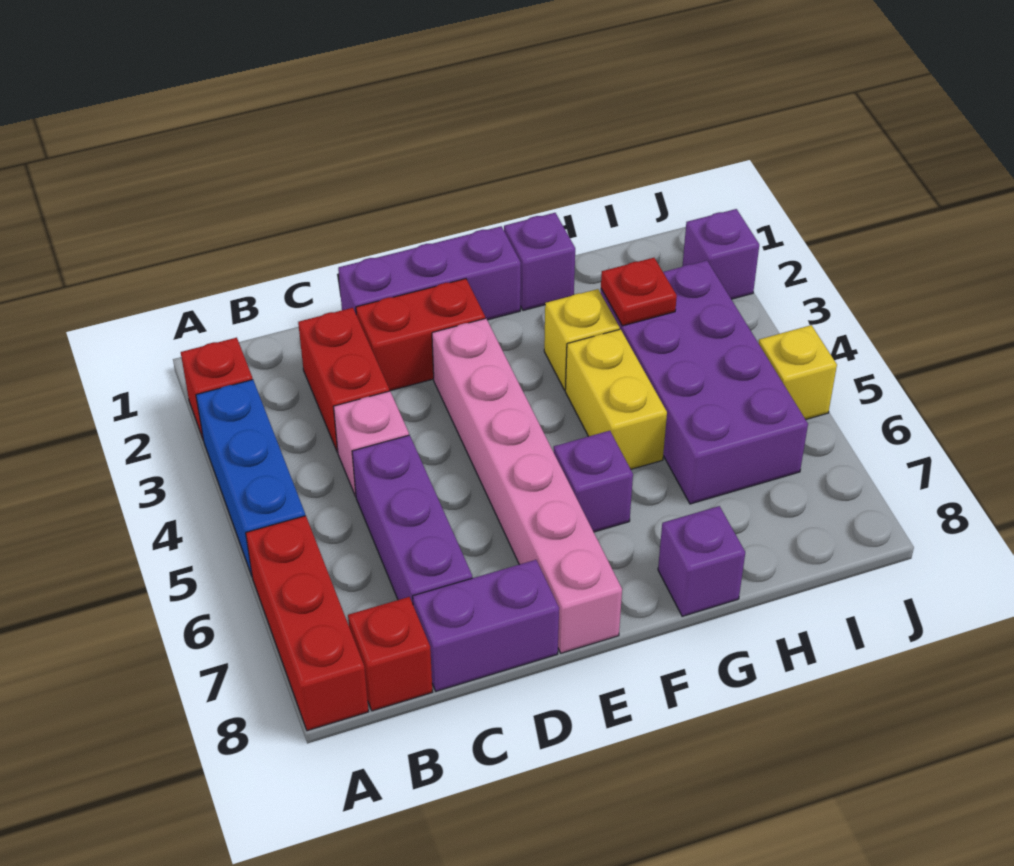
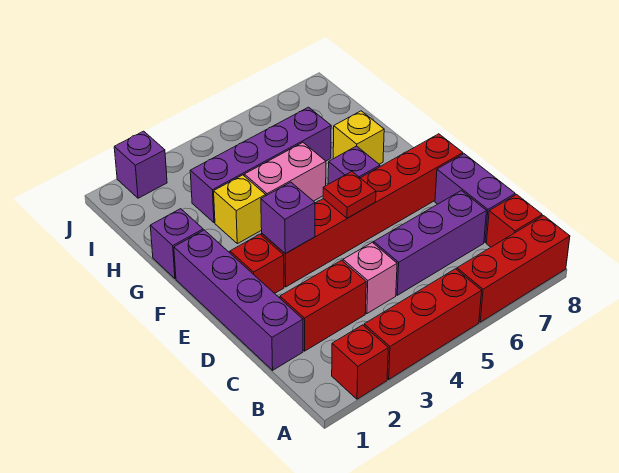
blue 1x3 brick [196,380,305,576] -> red 1x3 brick [364,269,482,379]
purple 1x3 brick [338,226,521,320] -> purple 1x4 brick [174,230,303,370]
red 1x2 brick [356,279,485,391] -> red 1x1 brick [230,234,284,293]
pink 1x6 brick [432,318,622,653] -> red 1x6 brick [262,134,463,287]
yellow 1x2 brick [565,329,667,469] -> pink 1x2 brick [244,143,326,201]
purple 1x1 brick [658,506,745,616] -> purple 1x1 brick moved to [261,182,315,254]
purple 2x4 brick [601,260,808,504] -> purple 1x4 brick [190,107,331,223]
red 1x1 plate [601,258,677,326] -> red 1x1 plate moved to [323,172,376,218]
yellow 1x1 brick [759,325,837,420] -> yellow 1x1 brick moved to [333,111,384,164]

